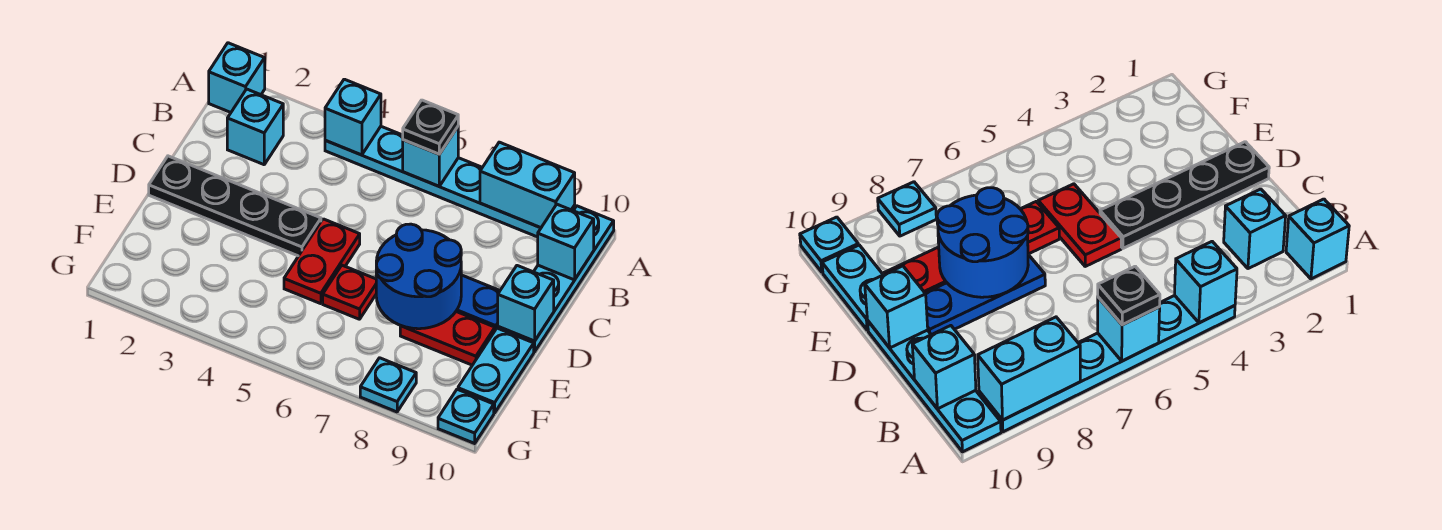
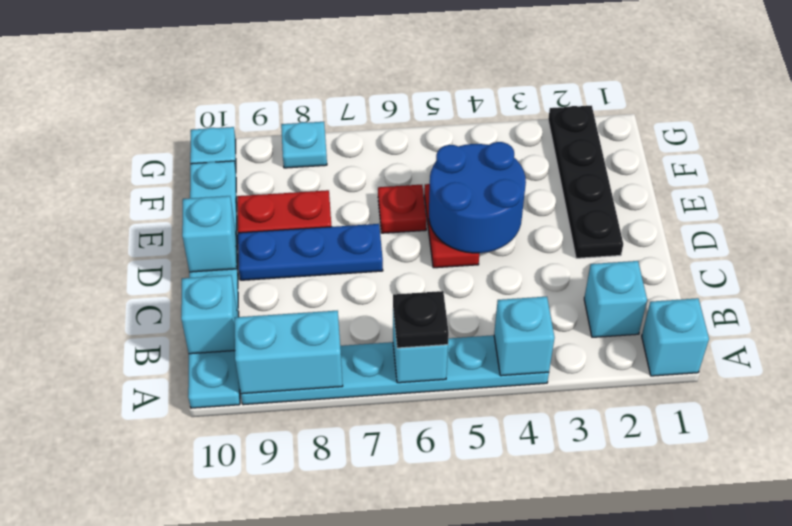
black 1x4 plate [149,156,321,256] -> black 1x4 plate turned to [548,106,623,258]
blue 2x2 round brick [376,224,461,329] -> blue 2x2 round brick moved to [429,142,526,253]

